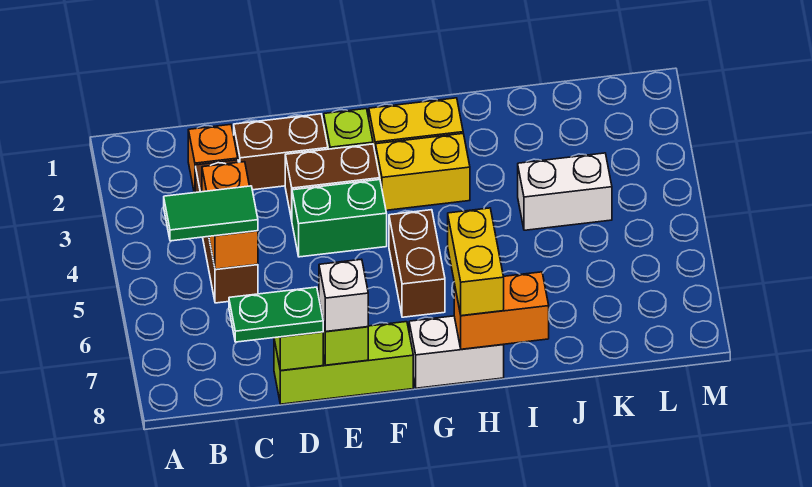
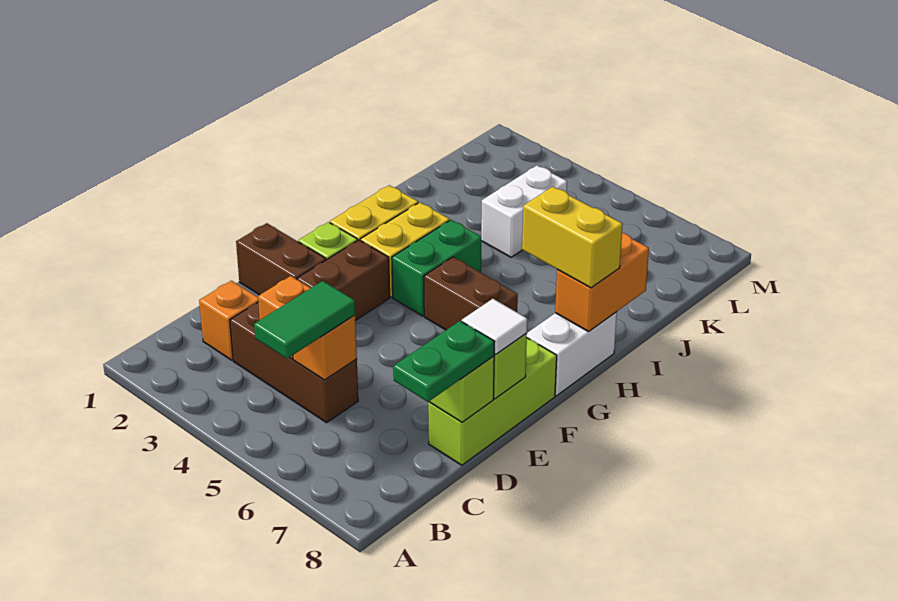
brown 1x2 brick [234,114,328,190] -> brown 1x2 brick turned to [236,223,326,295]
green 1x2 brick [292,180,387,257] -> green 1x2 brick moved to [392,220,481,316]
white 1x1 brick [319,259,368,332] -> white 1x1 tile [462,299,527,354]

